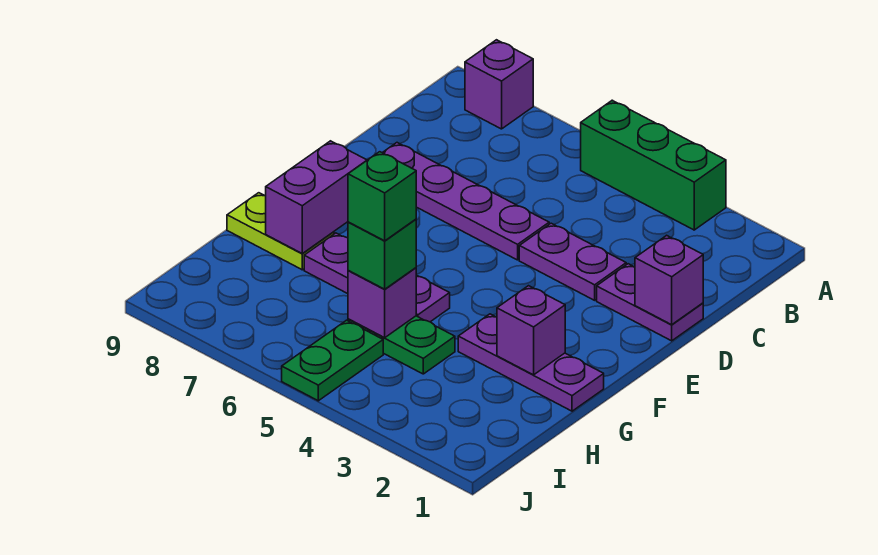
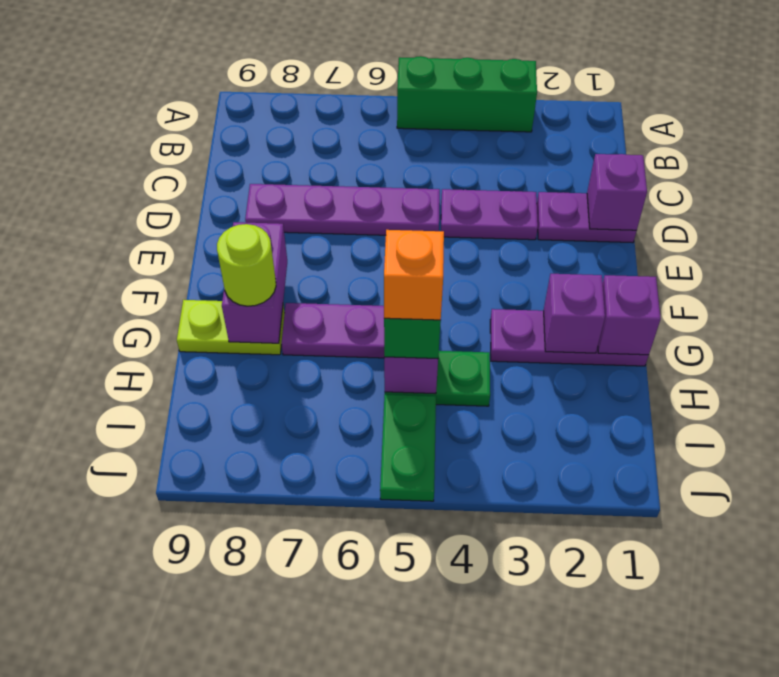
purple 1x1 brick [465,40,533,129] -> purple 1x1 brick moved to [598,275,661,355]
none -> lime 1x1 round brick [217,224,276,306]
green 1x1 brick [348,152,416,241] -> orange 1x1 brick [384,230,444,320]

